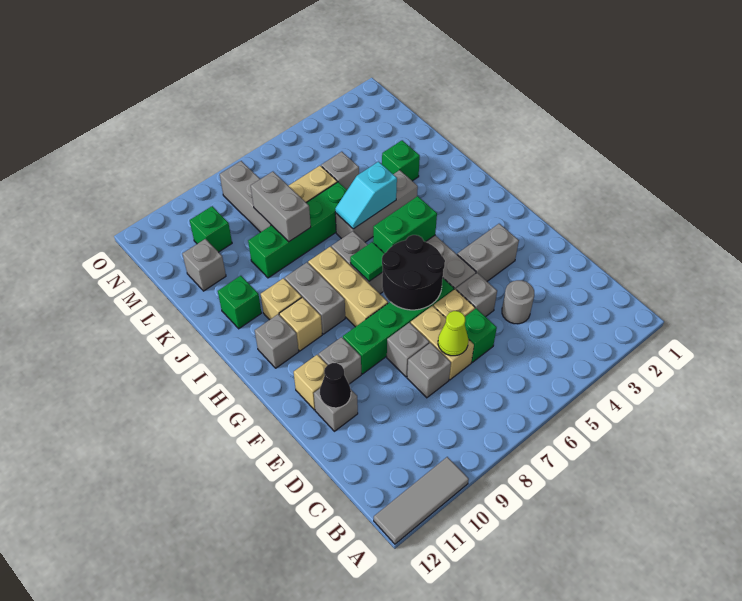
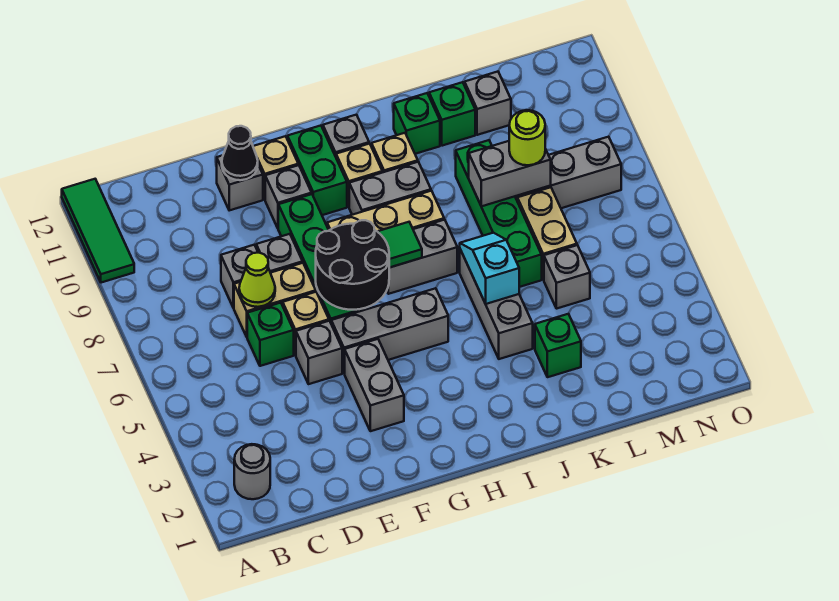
grey 1x3 tile [374,457,469,544] -> green 1x3 tile [62,179,134,283]
grey 1x1 round brick [502,280,534,324] -> grey 1x1 round brick moved to [234,444,270,499]
green 1x2 brick [373,196,437,253] -> green 1x2 brick moved to [287,126,347,215]
none -> lime 1x1 round brick [509,110,545,165]
green 1x1 brick [190,206,232,252] -> green 1x1 brick moved to [429,82,475,146]

